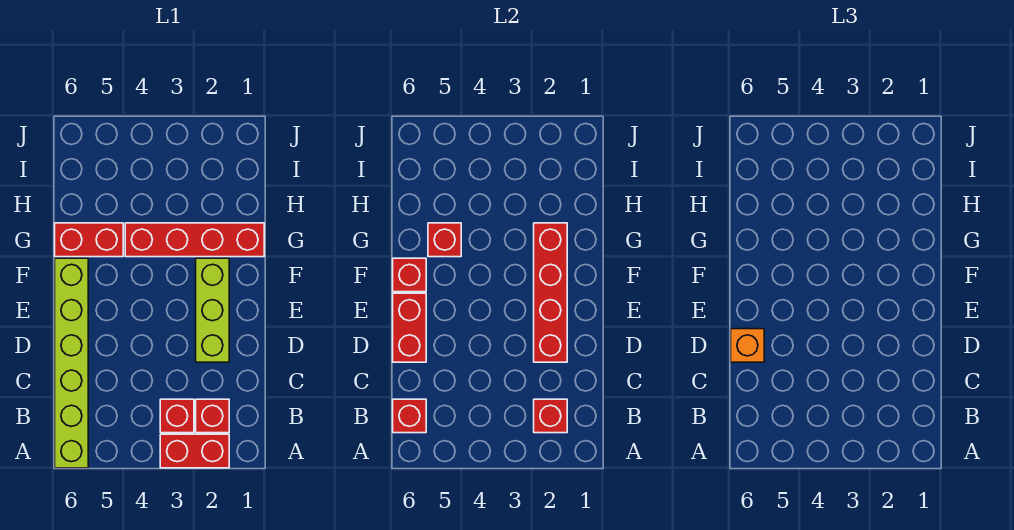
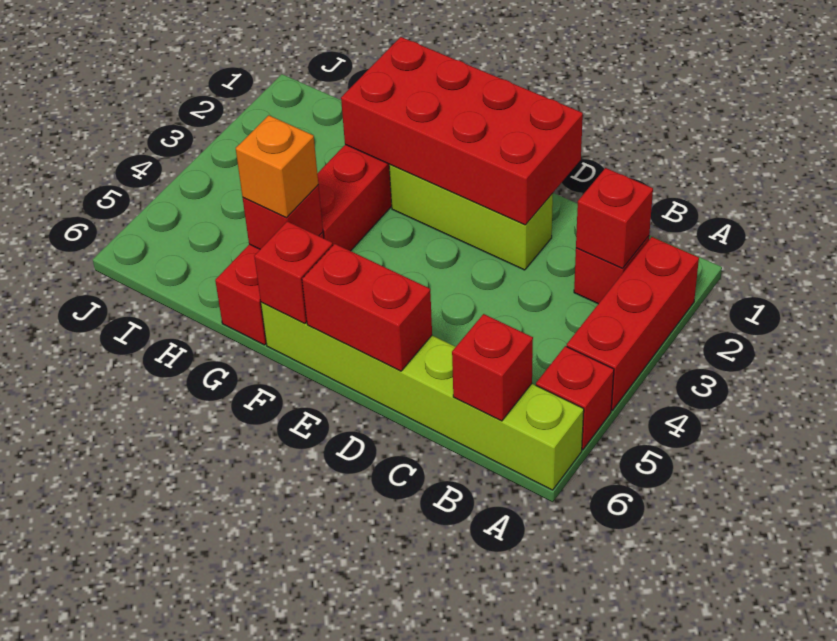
red 1x2 brick [160,434,229,468] -> red 1x3 brick [567,237,699,410]
red 1x1 brick [160,399,194,433] -> red 1x1 brick moved to [536,346,614,450]
red 1x4 brick [534,223,567,362] -> red 2x4 brick [341,37,583,225]
orange 1x1 brick [731,329,764,362] -> orange 1x1 brick moved to [236,115,318,218]

